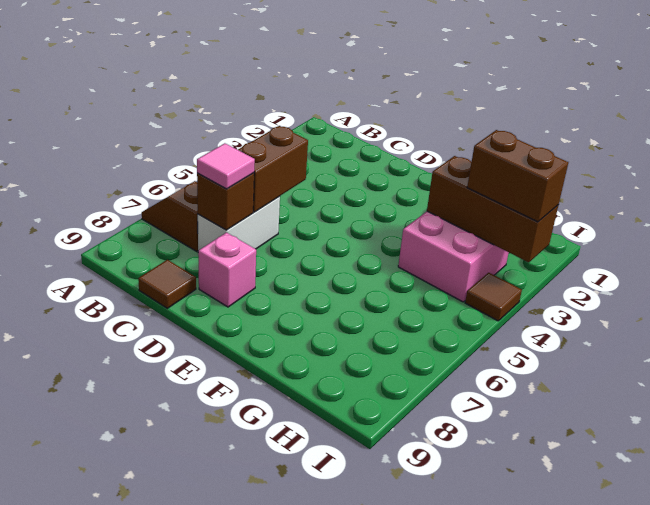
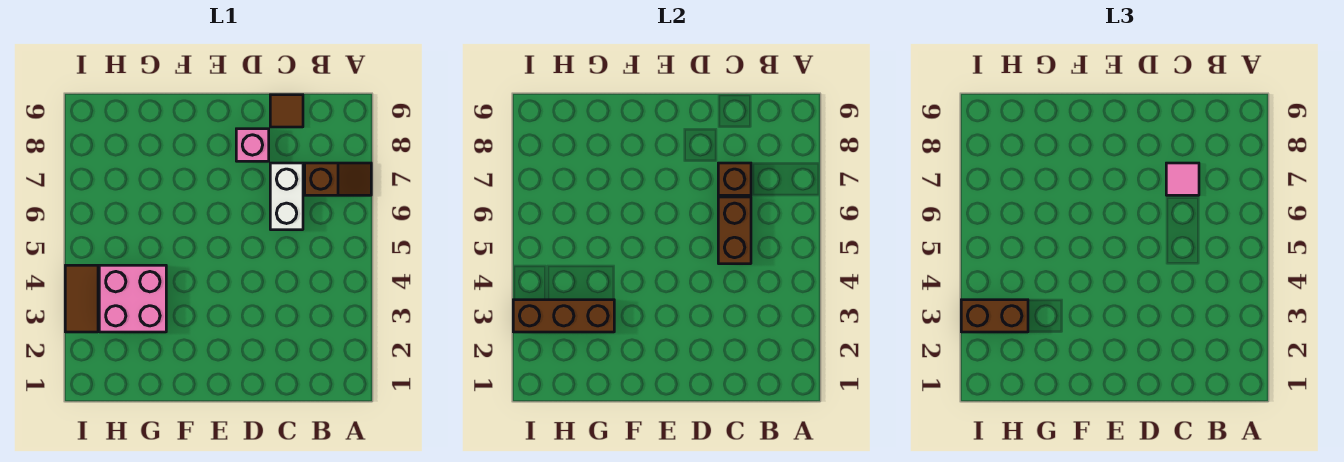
brown 1x1 tile [465,273,522,321] -> brown 1x2 tile [65,265,98,332]

